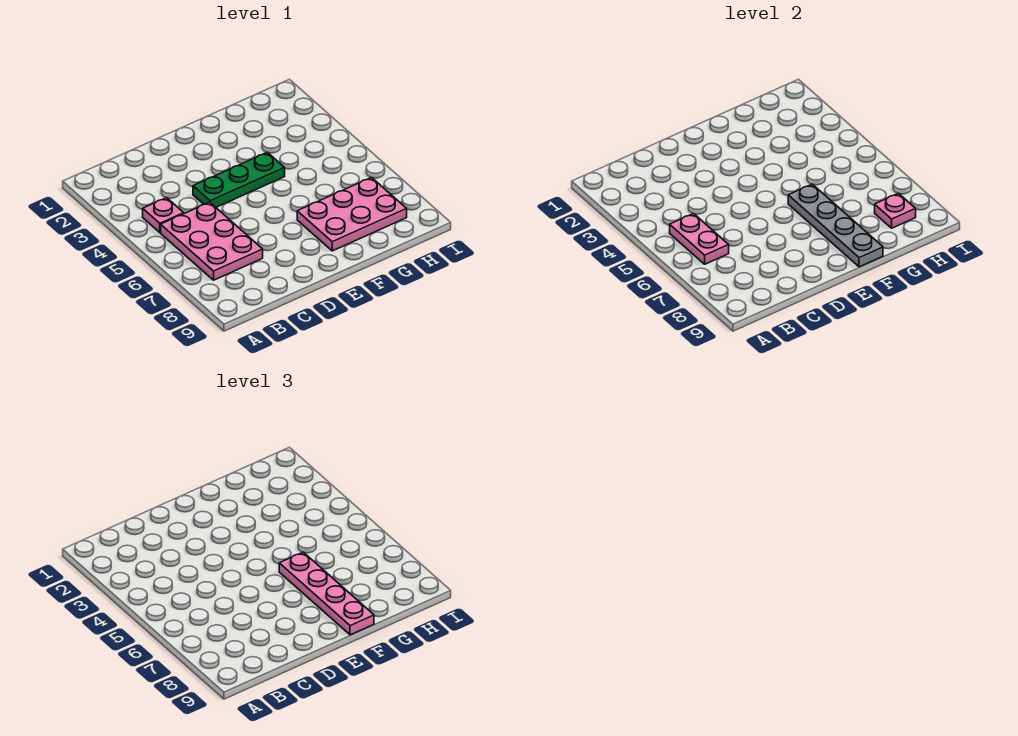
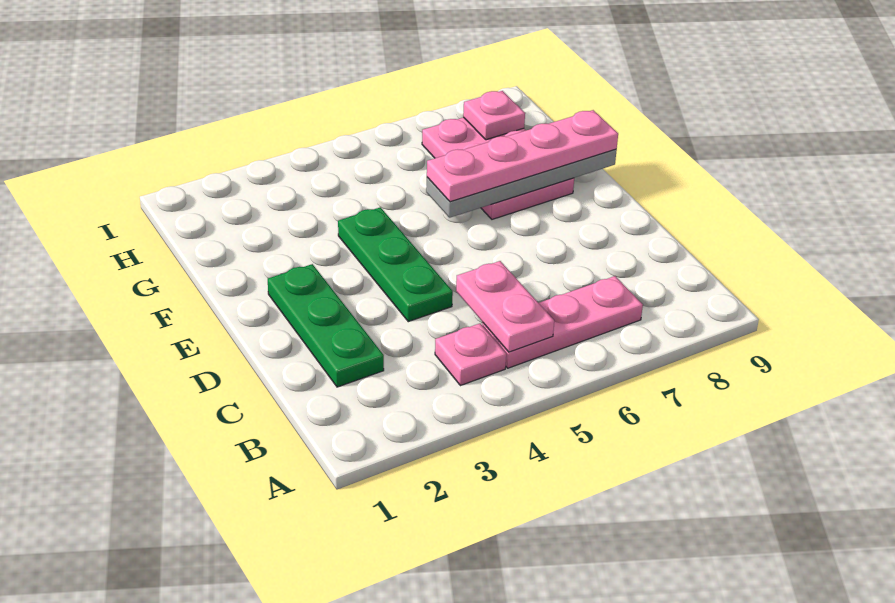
pink 2x3 plate [161,202,263,280] -> pink 1x3 plate [482,276,643,368]
pink 1x2 plate [670,214,729,264] -> pink 1x2 plate turned to [456,261,554,352]
none -> green 1x3 plate [268,264,384,387]

